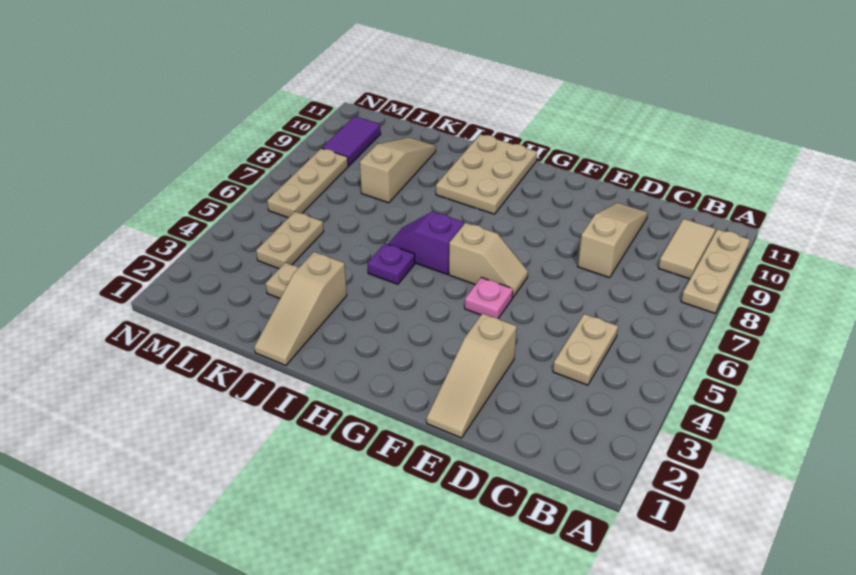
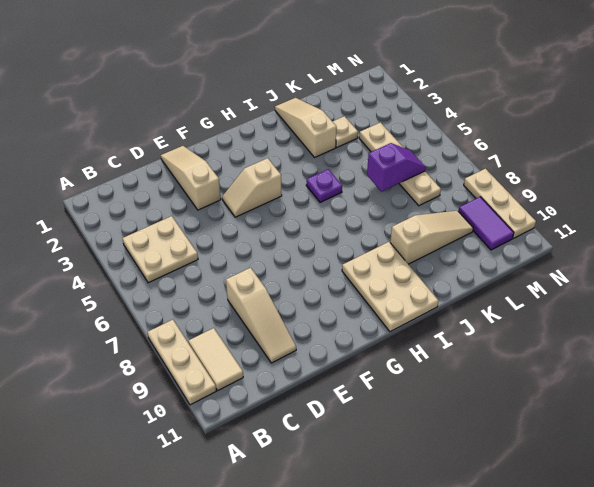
tan 1x2 plate [553,314,618,385] -> tan 2x2 plate [122,216,198,283]
pink 1x1 plate [465,277,513,318] -> none
tan 1x2 slope [449,223,528,298] -> tan 1x2 slope moved to [222,158,282,217]
purple 1x2 slope [389,211,464,274] -> purple 1x2 slope moved to [367,143,426,192]
tan 1x3 slope [360,138,436,203] -> tan 1x3 slope turned to [390,211,473,264]
tan 1x2 plate [256,212,324,269] -> tan 1x4 plate [359,122,441,206]
tan 1x3 plate [267,148,348,218] -> tan 1x3 plate moved to [464,169,536,238]

